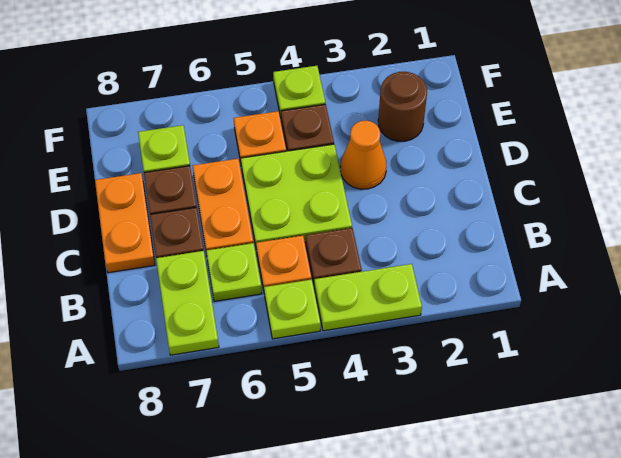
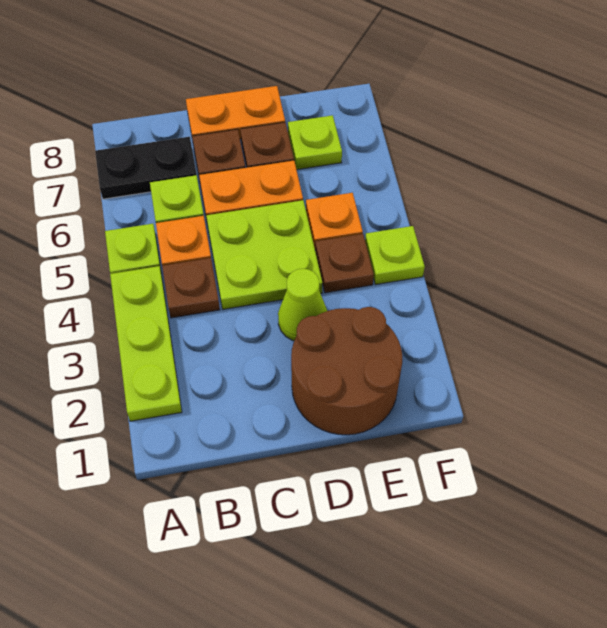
lime 1x2 plate [314,264,422,331] -> lime 1x3 plate [110,266,182,421]
lime 1x2 plate [156,251,219,355] -> black 1x2 plate [95,137,197,199]
orange 1x1 cone [341,121,386,189] -> lime 1x1 cone [278,269,327,341]
brown 1x1 round brick [378,72,427,141] -> brown 2x2 round brick [291,307,402,435]

